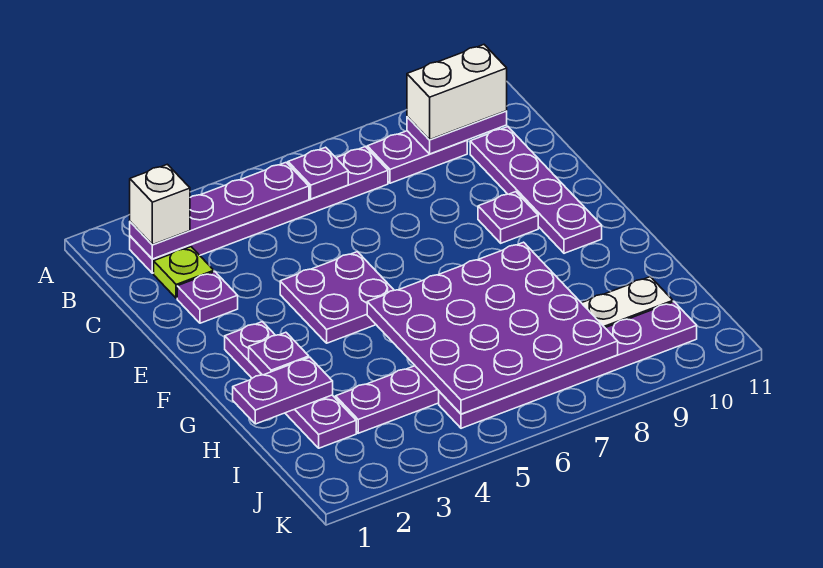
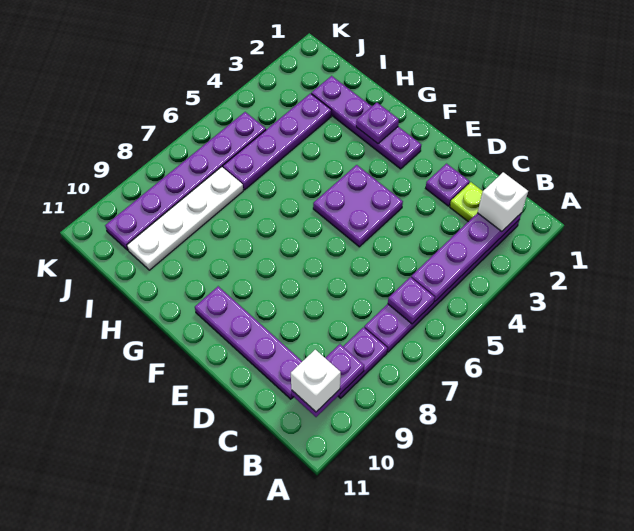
white 1x2 brick [407,45,507,140] -> white 1x1 brick [291,350,341,412]
purple 1x1 plate [478,192,538,243] -> none
purple 4x4 plate [367,242,618,414] -> none
purple 1x2 plate [233,357,333,424] -> none

